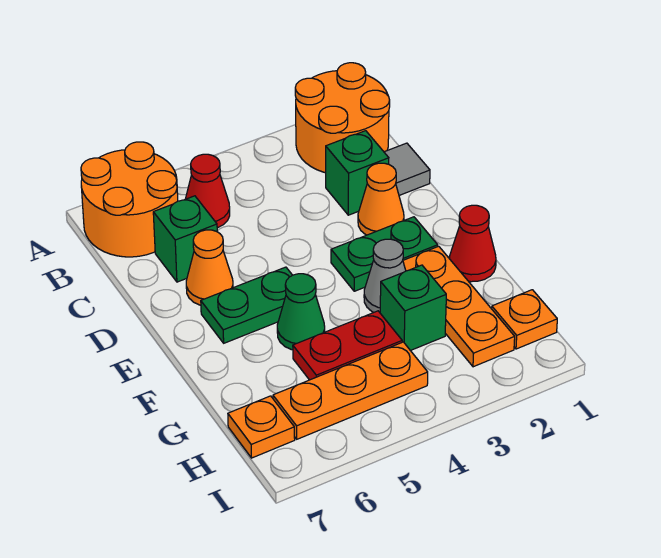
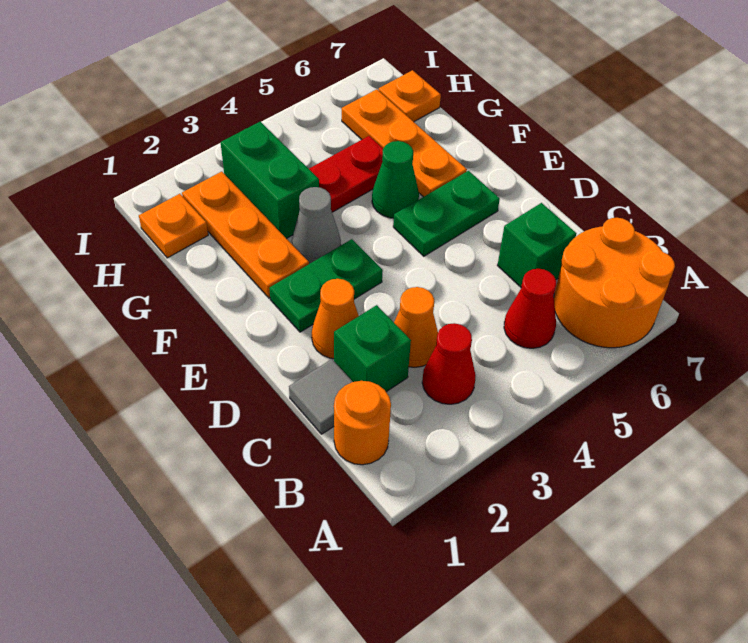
orange 2x2 round brick [295,63,390,173] -> orange 1x1 round brick [334,381,391,465]
orange 1x1 cone [186,230,233,305] -> orange 1x1 cone moved to [394,287,438,367]
red 1x1 cone [449,205,496,282] -> red 1x1 cone moved to [422,323,476,404]
green 1x1 brick [380,265,446,351] -> green 1x2 brick [221,122,319,239]
orange 1x3 plate [273,342,428,439] -> orange 1x3 plate turned to [342,89,467,197]

